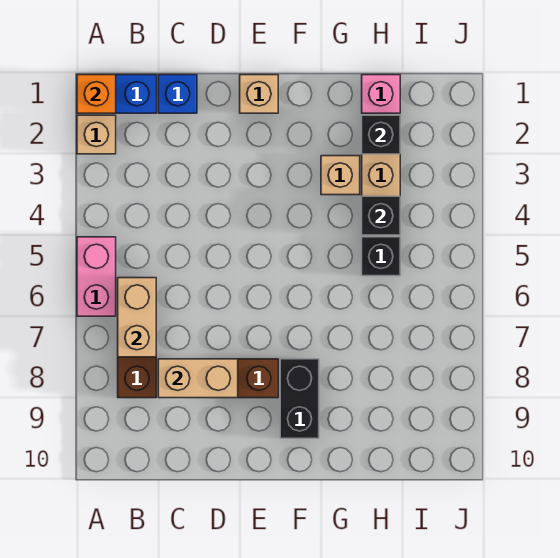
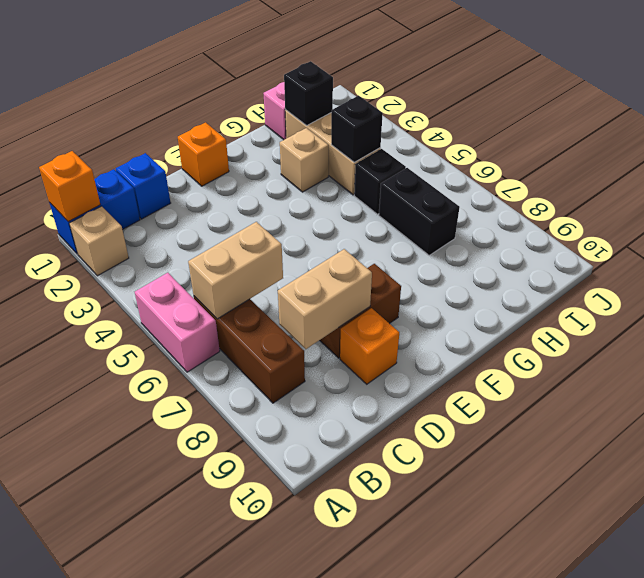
tan 1x2 brick [118,278,156,357] -> tan 1x2 brick turned to [188,222,283,319]
none -> orange 1x1 brick [340,308,399,384]
tan 1x1 brick [240,75,278,113] -> orange 1x1 brick [178,122,229,186]
black 1x2 brick [280,359,319,438] -> black 1x2 brick moved to [379,168,460,255]

